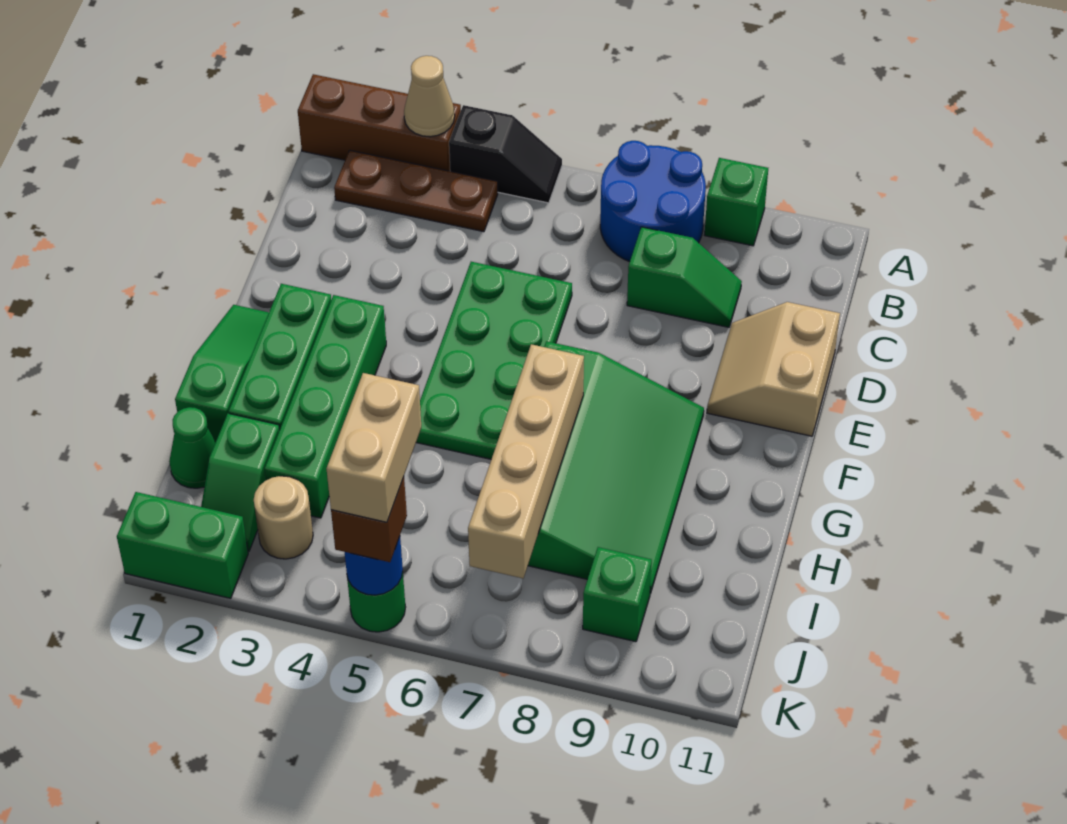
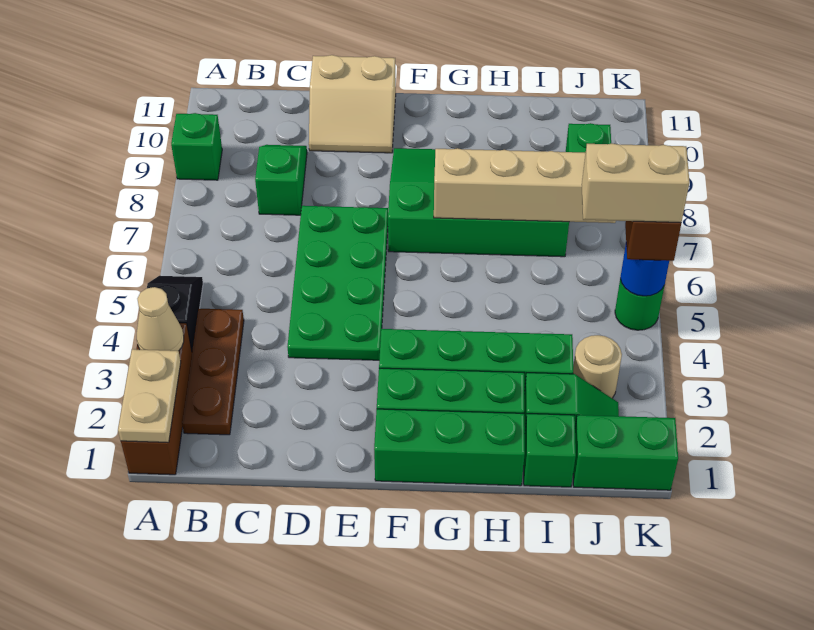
none -> tan 1x2 plate [118,349,181,442]
blue 2x2 round brick [600,141,706,262] -> none
green 2x4 plate [416,262,572,459] -> green 2x4 plate turned to [287,206,388,360]
green 1x3 slope [175,305,269,441] -> green 1x3 brick [374,409,525,486]
green 1x1 cone [169,407,216,488] -> green 1x1 brick [524,414,576,487]
green 1x2 brick [117,492,248,598] -> green 1x2 brick turned to [573,415,678,490]

